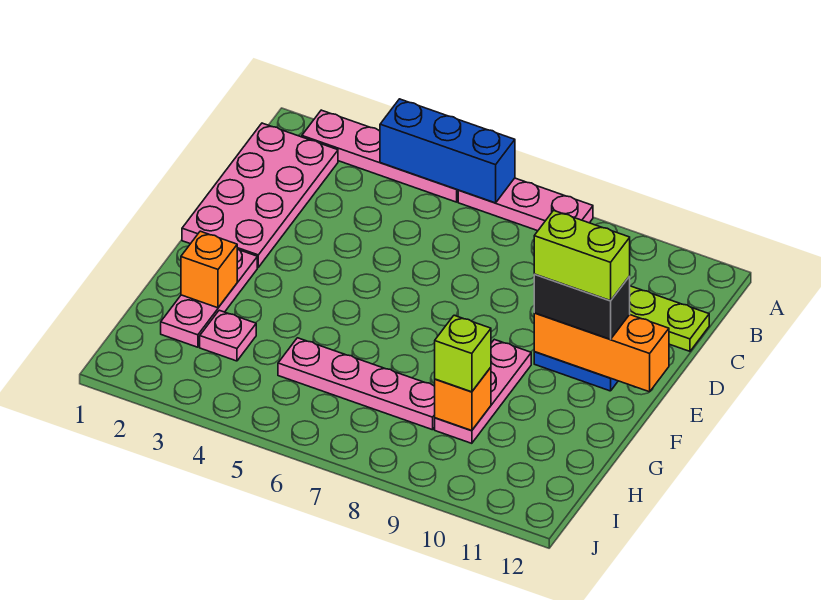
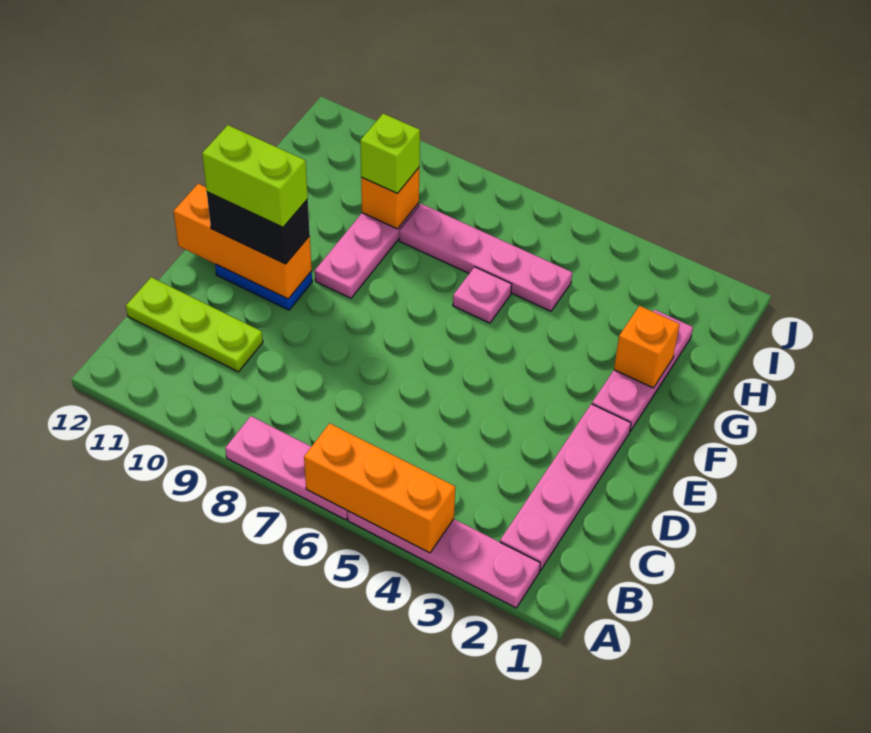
blue 1x3 brick [380,99,515,203] -> orange 1x3 brick [304,423,455,553]
pink 2x4 plate [182,123,338,267] -> pink 1x4 plate [500,404,631,571]
pink 1x1 plate [200,310,256,361] -> pink 1x1 plate moved to [453,267,512,323]

